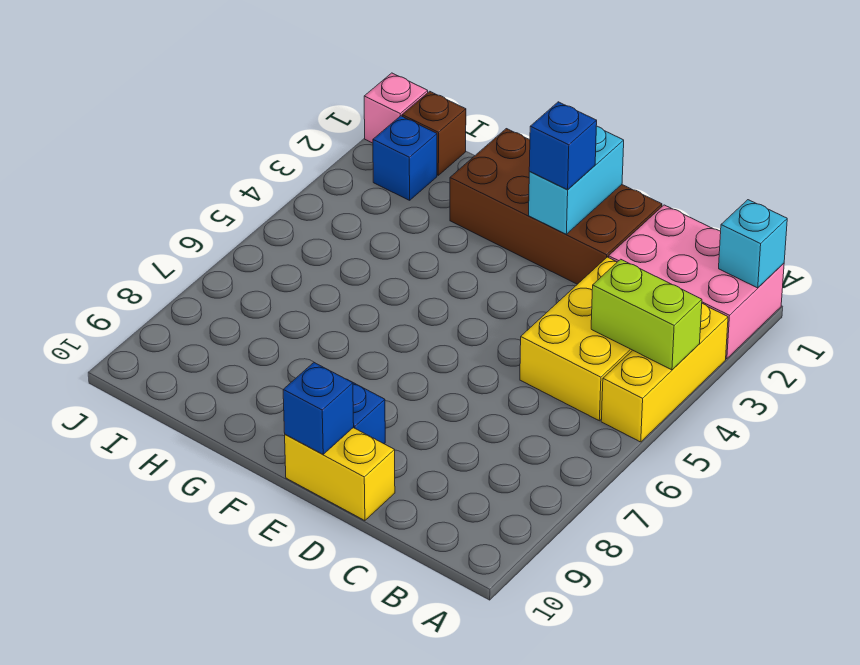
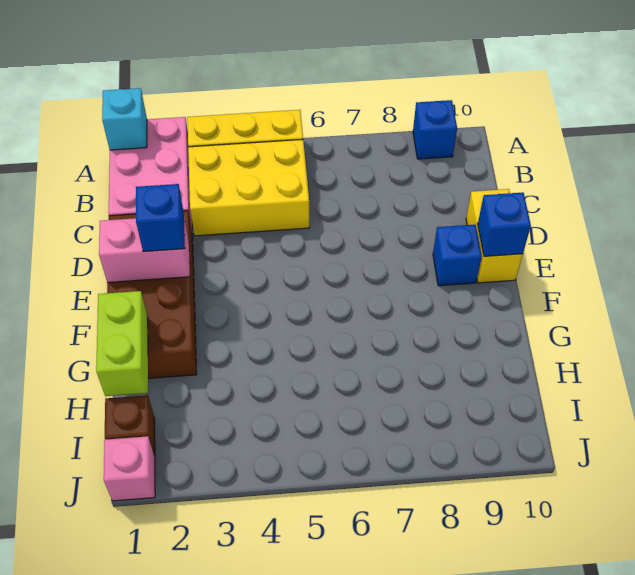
lime 1x2 brick [591,259,702,370] -> lime 1x2 brick moved to [96,291,148,396]
cyan 1x2 brick [529,126,624,234] -> pink 1x2 brick [99,218,190,283]
blue 1x1 brick [373,116,437,200] -> blue 1x1 brick moved to [413,100,457,159]

